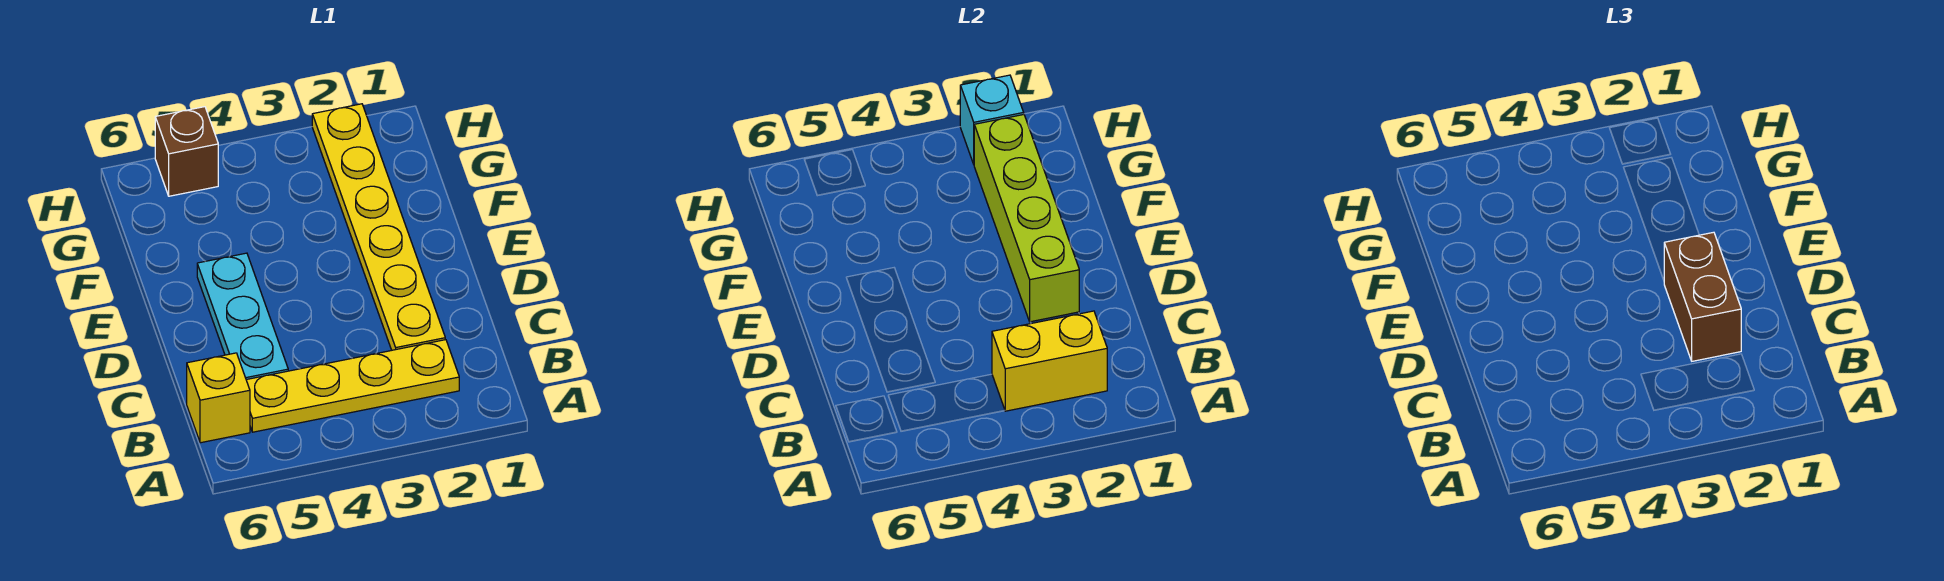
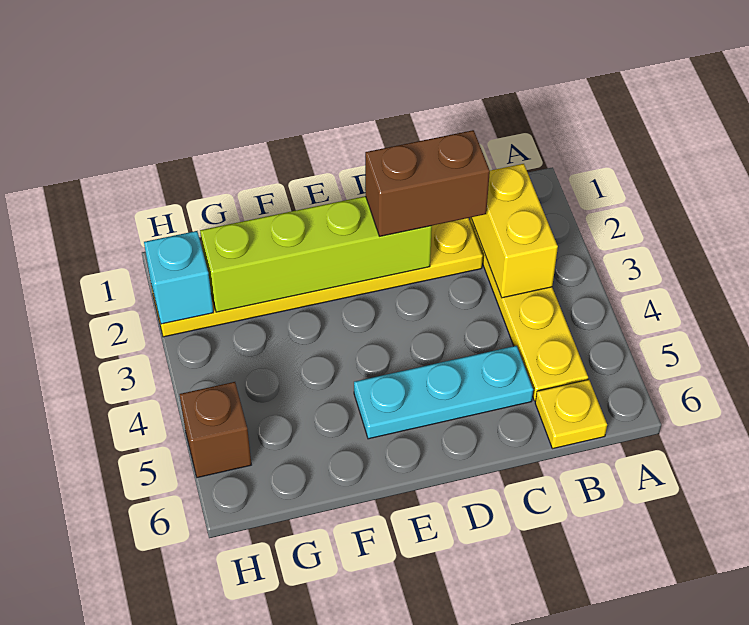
yellow 1x1 brick [187,353,250,443] -> yellow 1x1 plate [535,380,607,449]

